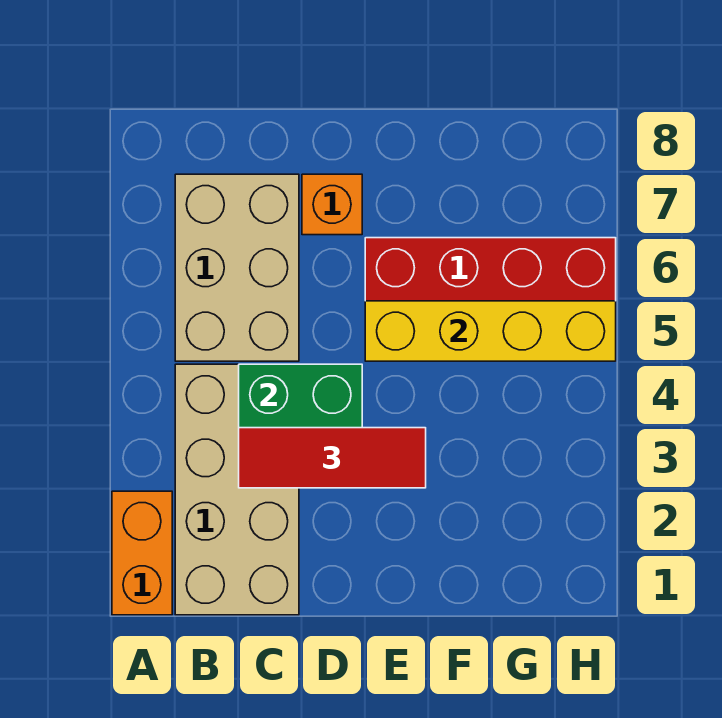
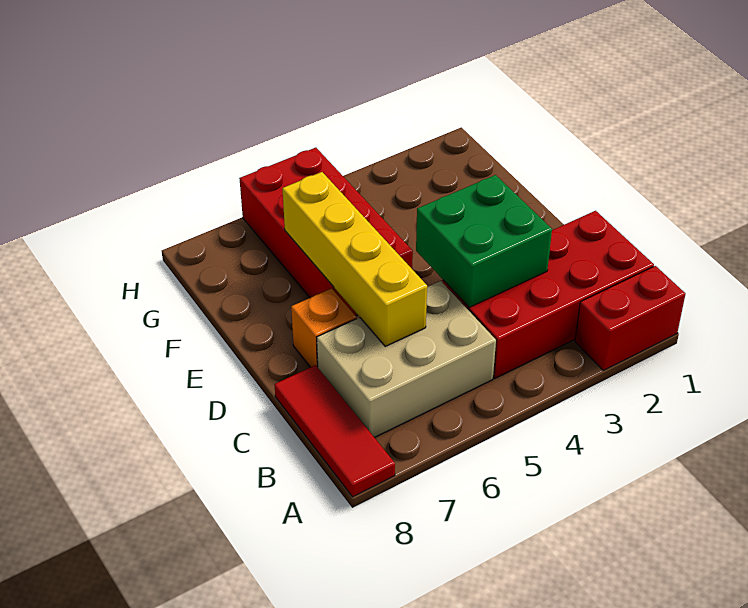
orange 1x2 brick [112,491,172,615] -> red 1x2 brick [575,266,685,370]
tan 2x4 brick [175,364,299,615] -> red 2x4 brick [443,211,654,378]
red 1x3 tile [239,428,426,488] -> red 1x3 tile moved to [275,365,395,497]
yellow 1x4 brick [365,301,616,361] -> yellow 1x4 brick moved to [282,172,427,346]

